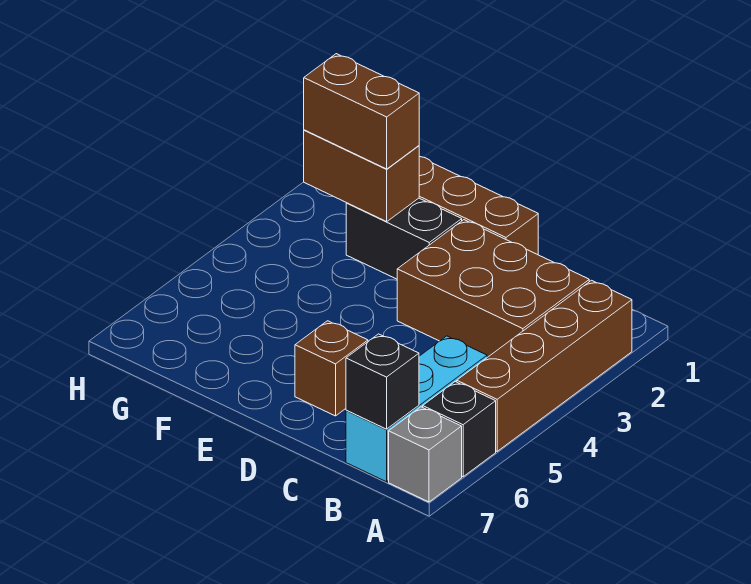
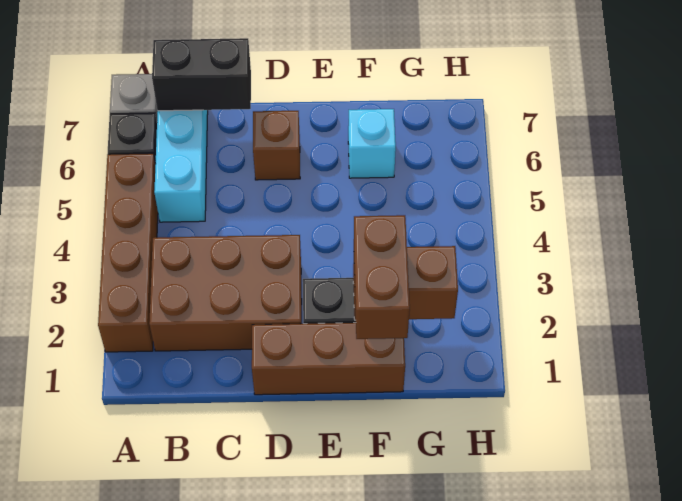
black 1x1 brick [346,334,419,429] -> black 1x2 brick [152,38,251,111]
brown 1x2 brick [304,54,419,169] -> brown 1x2 brick turned to [354,215,410,339]
none -> cyan 1x1 brick [348,109,396,178]

